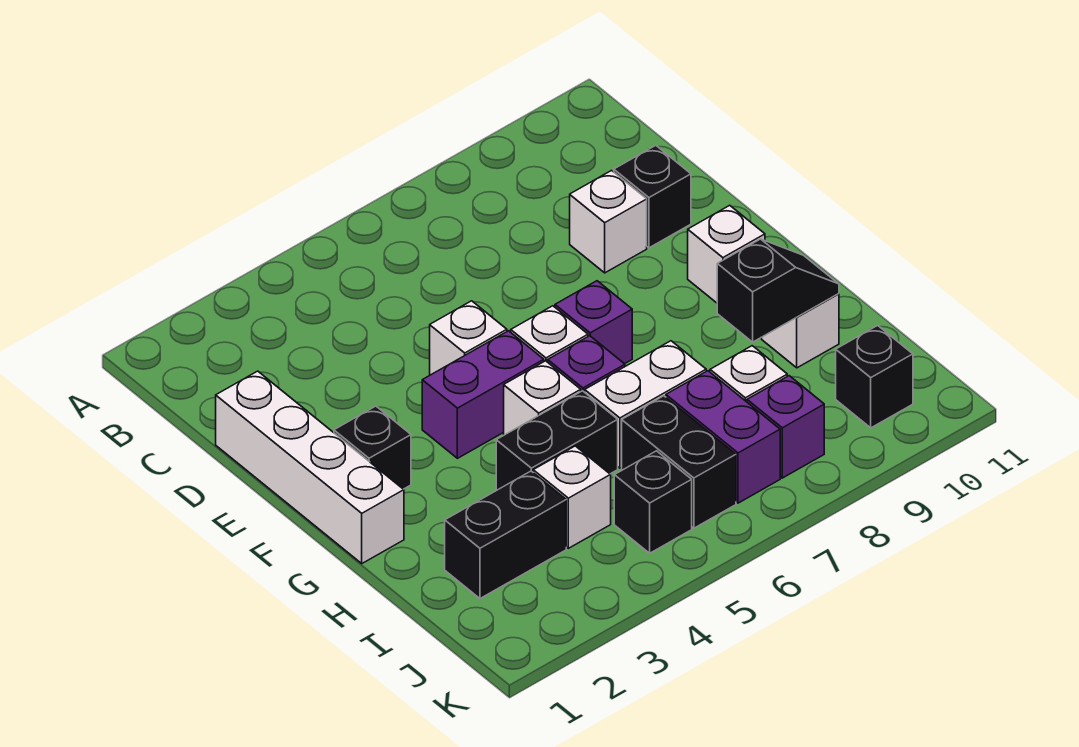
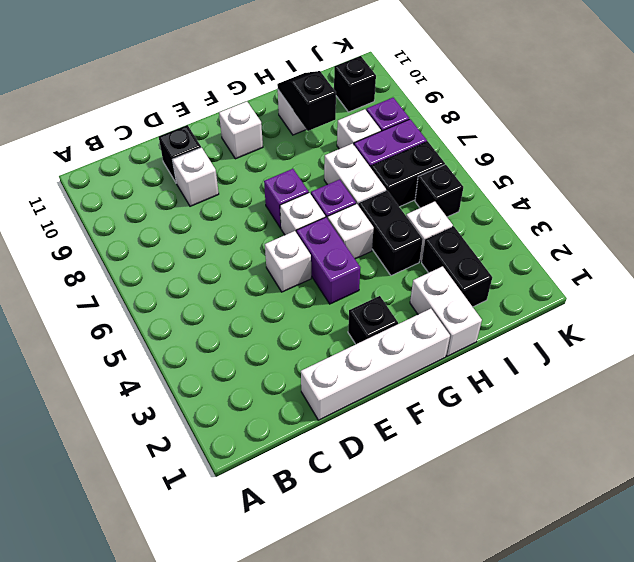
none -> white 1x2 brick [410,266,482,356]

